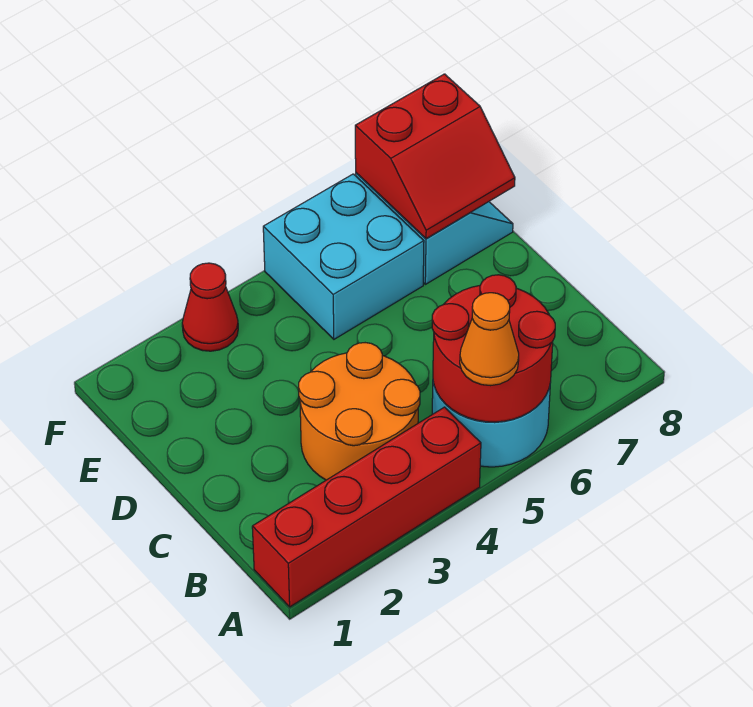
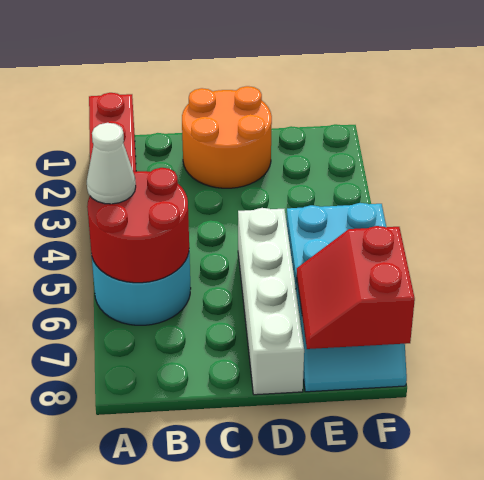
orange 1x1 cone [460,293,519,386] -> white 1x1 cone [87,123,136,204]
orange 2x2 round brick [299,343,420,480] -> orange 2x2 round brick moved to [182,86,272,188]
none -> white 1x4 brick [238,208,304,395]
red 1x1 cone [182,263,238,351] -> none

